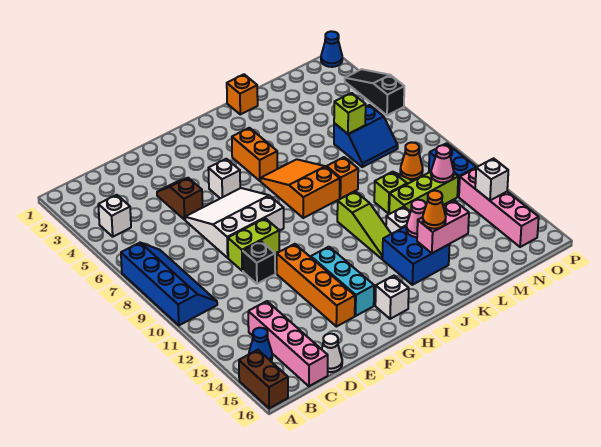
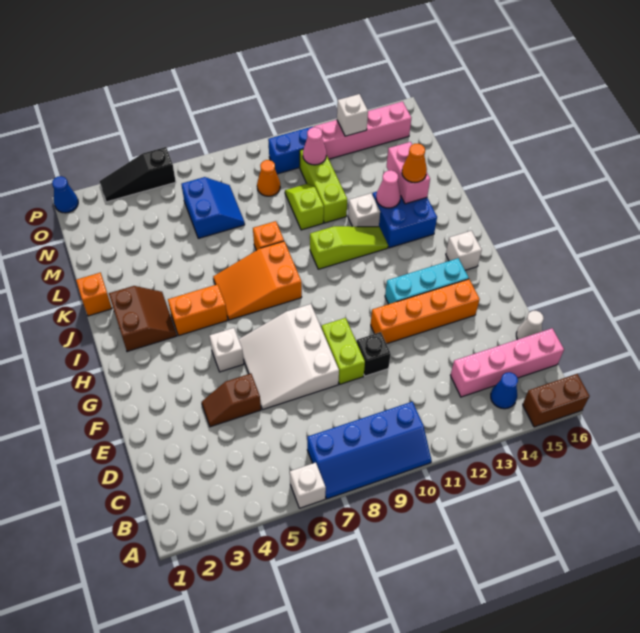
blue 2x4 slope [121,243,217,325] -> blue 2x4 slope turned to [307,402,432,499]
white 1x1 brick [98,195,131,237] -> white 1x1 brick moved to [290,463,326,508]
none -> brown 2x2 slope [109,286,177,352]
lime 1x1 brick [334,93,366,134] -> none

